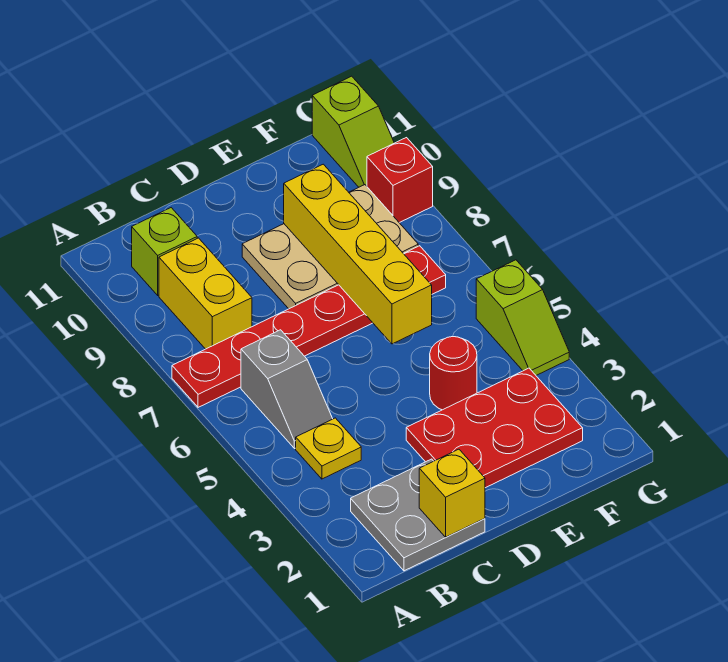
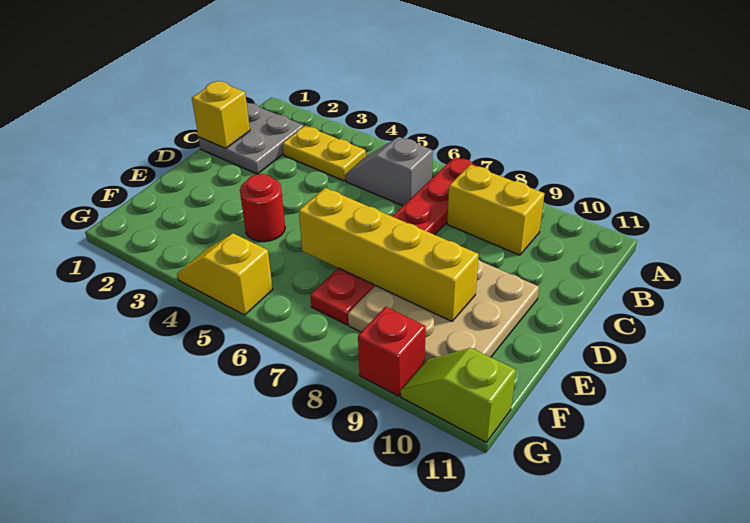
yellow 1x1 plate [296,418,361,479] -> yellow 1x2 plate [282,126,366,181]
lime 1x1 brick [132,208,197,295] -> none
red 2x3 plate [406,368,583,488] -> none
tan 2x3 plate [242,185,418,309] -> tan 3x3 plate [348,260,539,361]
lime 1x2 slope [476,260,569,375] -> yellow 1x2 slope [177,233,273,315]

